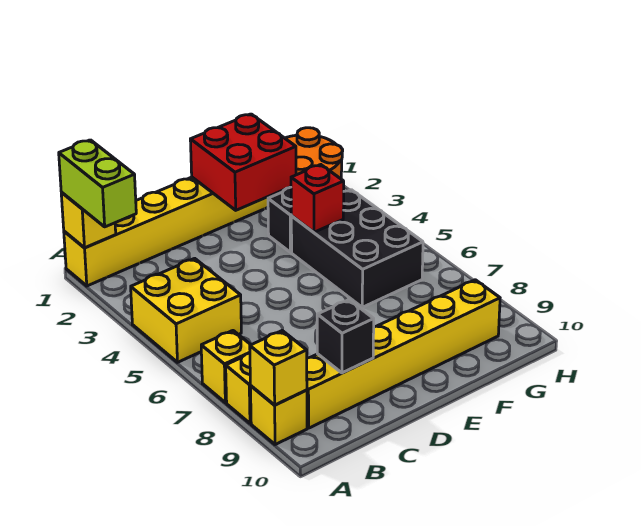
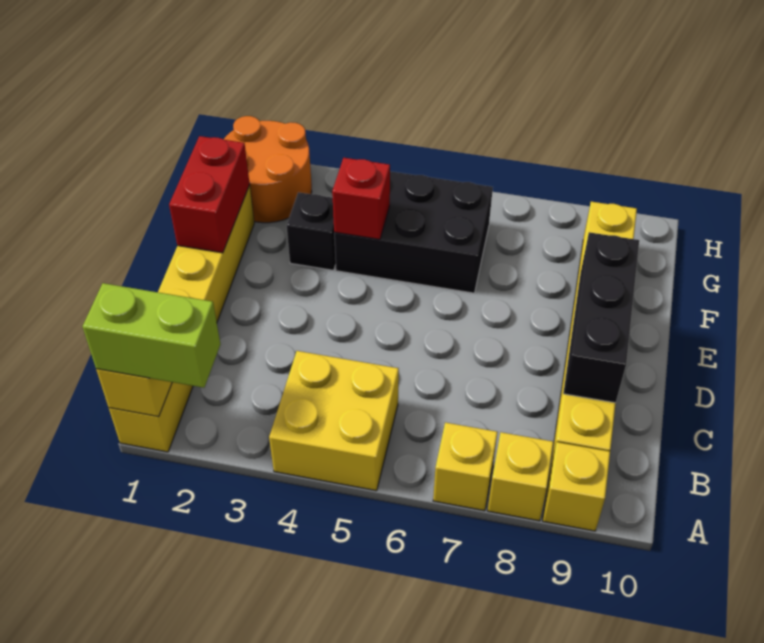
yellow 1x1 brick [250,331,307,405] -> none
black 1x1 brick [317,300,374,373] -> black 1x3 brick [563,232,639,403]
red 2x2 brick [190,114,296,210] -> red 1x2 brick [169,136,250,253]

